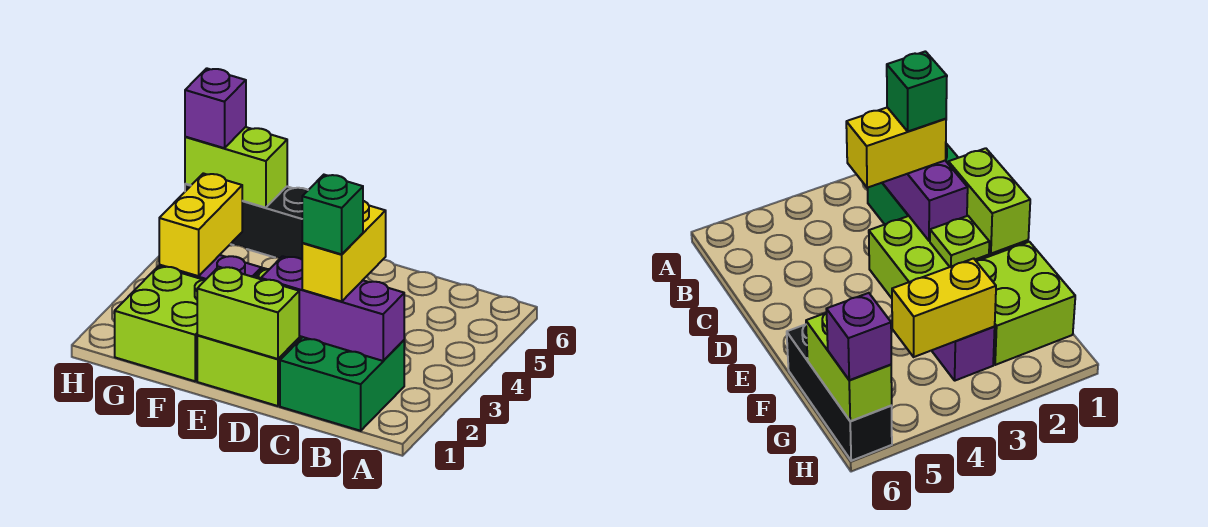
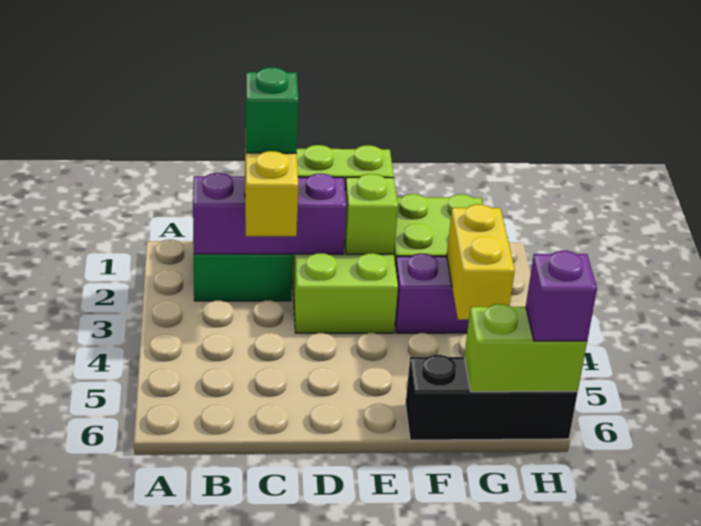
lime 1x1 plate [930,216,989,267] -> lime 1x1 brick [345,174,398,254]

